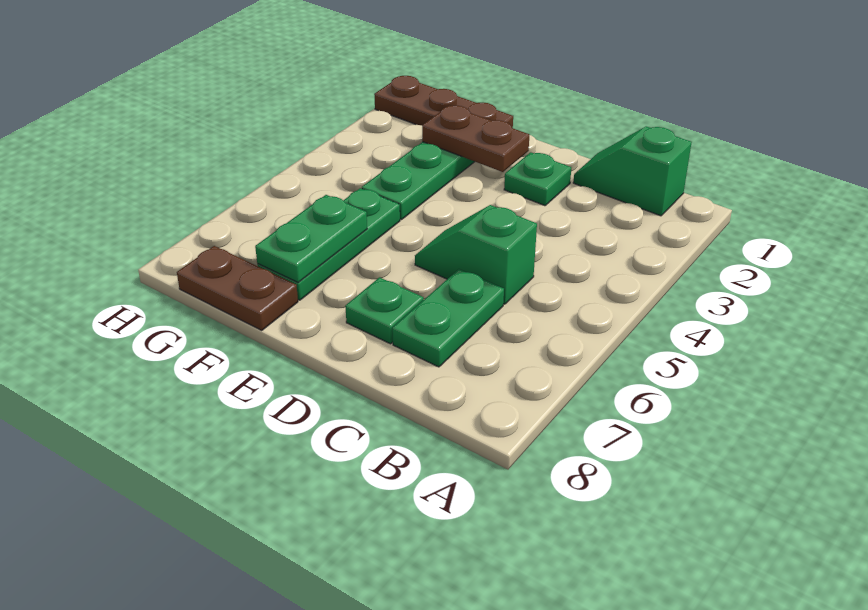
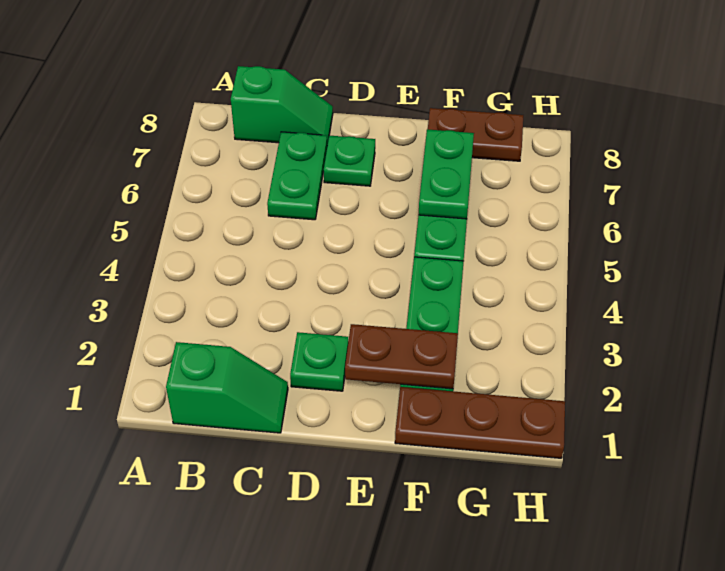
green 1x2 slope [415,205,537,304] -> green 1x2 slope moved to [231,66,333,146]

